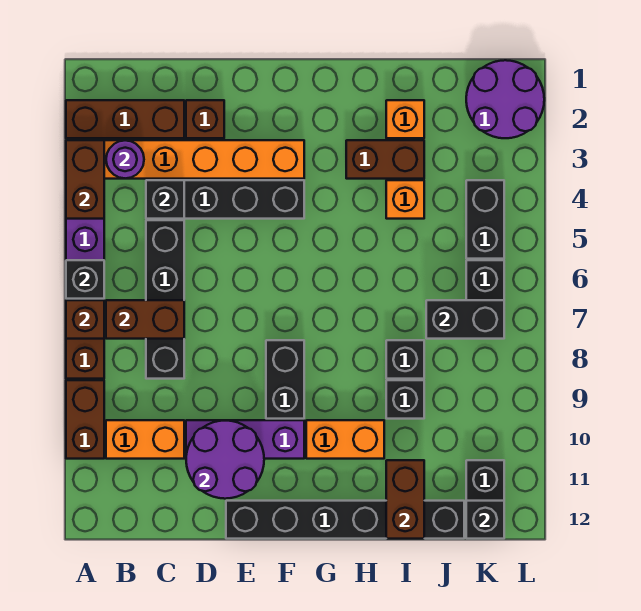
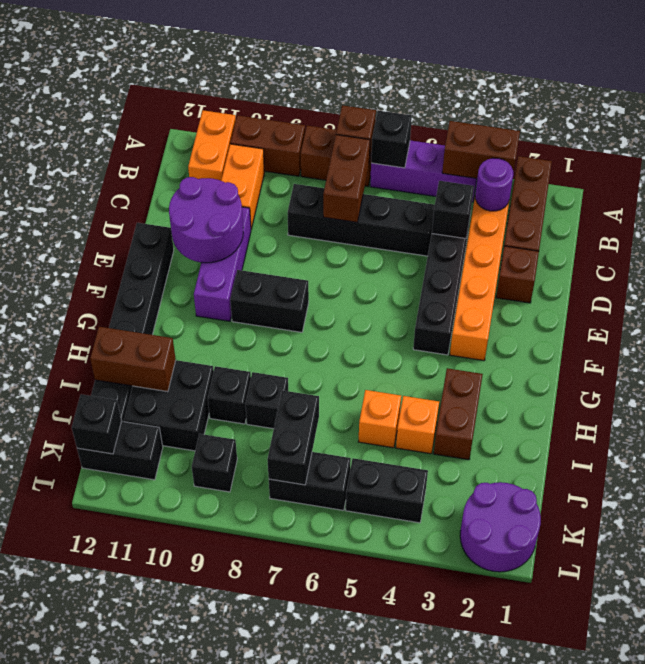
orange 1x2 brick [306,420,384,459] -> orange 1x2 brick moved to [188,110,236,181]
orange 1x1 brick [386,100,424,138] -> orange 1x1 brick moved to [358,390,401,448]
none -> black 2x2 brick [124,360,214,451]
none -> black 1x1 brick [192,434,237,492]

